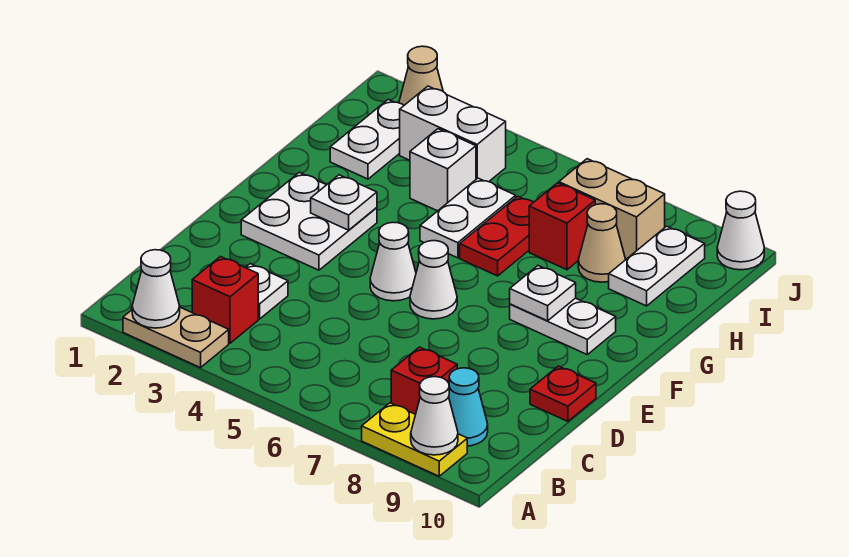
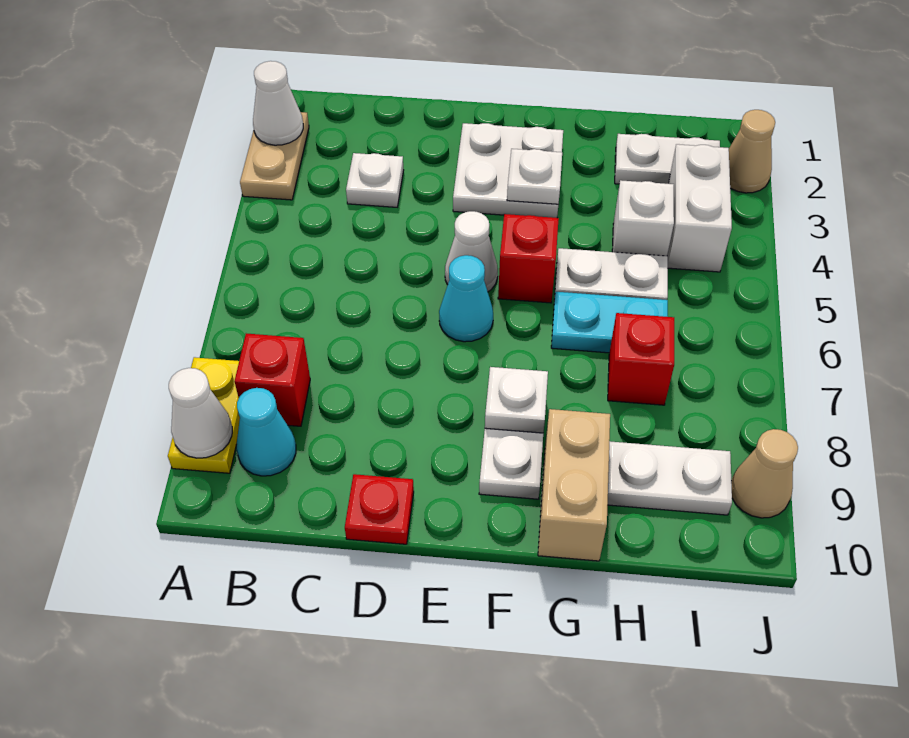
red 1x1 brick [192,257,258,343] -> red 1x1 brick moved to [498,214,559,303]
white 1x1 cone [410,241,457,319] -> cyan 1x1 cone [439,255,493,342]
red 1x2 plate [460,196,534,276] -> cyan 1x2 plate [551,292,668,353]
tan 1x1 cone [578,204,626,282] -> tan 1x1 cone moved to [731,429,798,518]
tan 1x2 brick [559,159,665,259] -> tan 1x2 brick moved to [538,409,610,561]
white 1x1 cone [717,191,764,270] -> none

